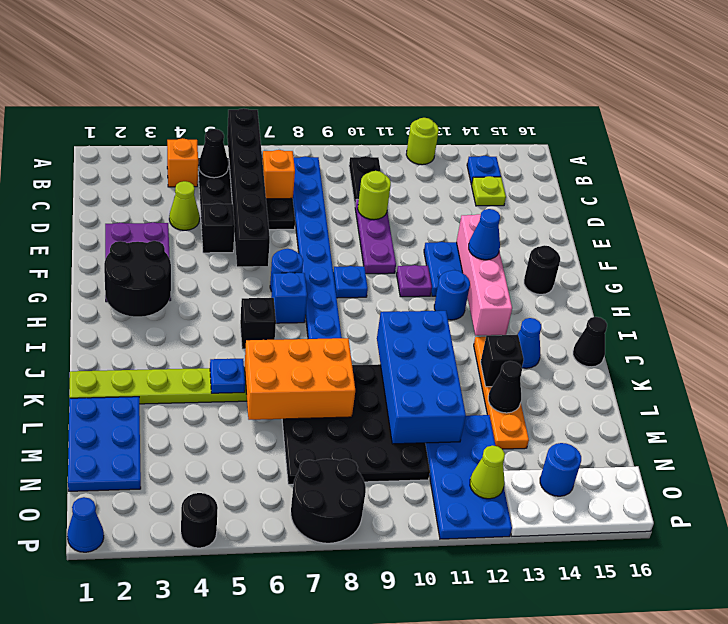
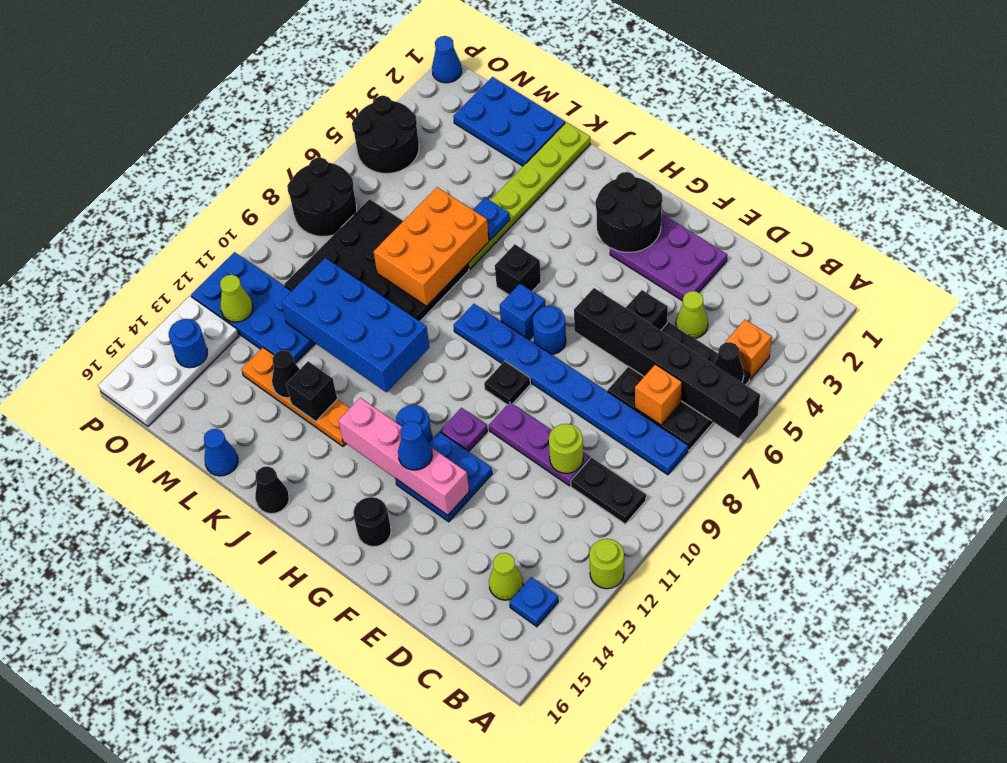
lime 1x1 plate [472,176,506,206] -> lime 1x1 cone [489,553,523,600]
blue 1x1 plate [333,266,368,298] -> black 1x1 plate [484,361,530,404]
blue 1x1 cone [517,318,541,368] -> blue 1x1 cone moved to [204,429,238,476]
black 1x1 round brick [181,493,218,548] -> black 2x2 round brick [352,96,419,174]

